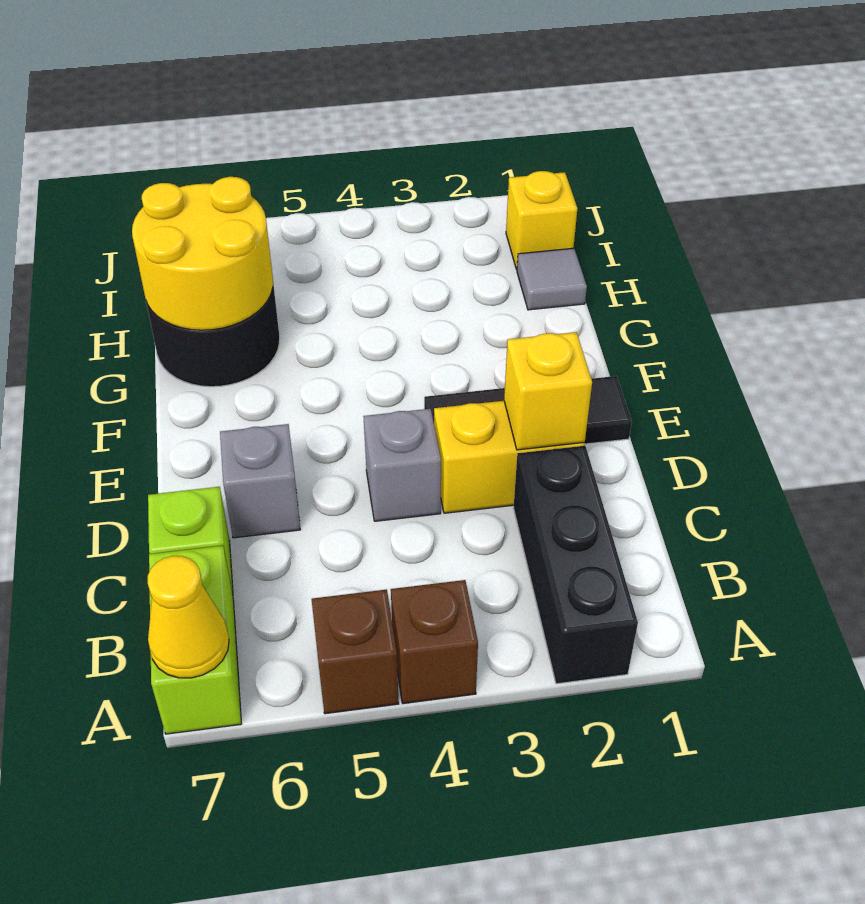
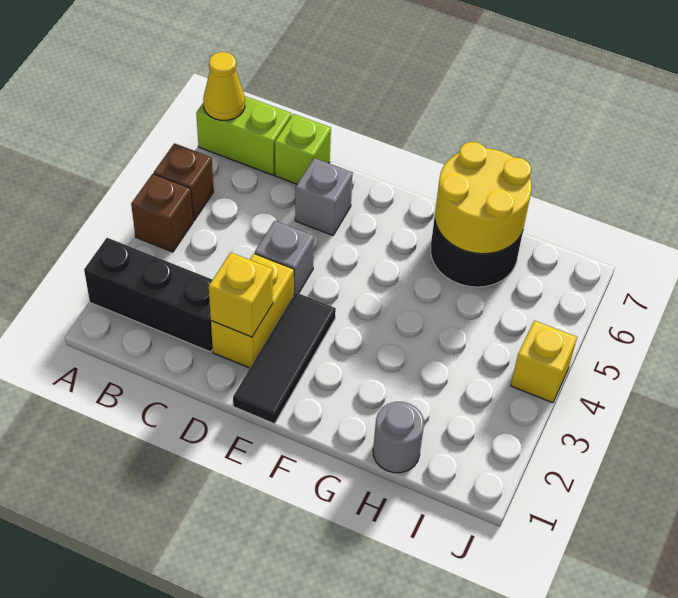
grey 1x1 tile [517,248,587,310] -> grey 1x1 round brick [373,402,424,473]
yellow 1x1 brick [506,171,577,269] -> yellow 1x1 brick moved to [511,320,577,403]

